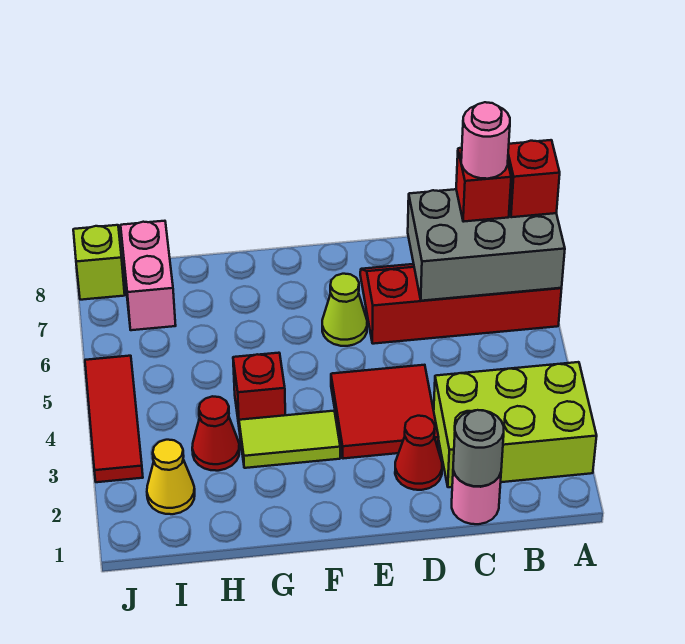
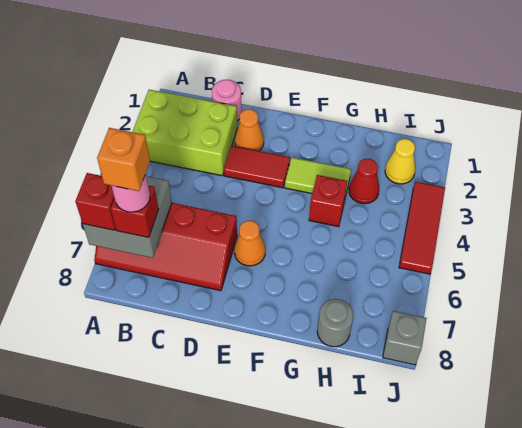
grey 2x3 brick [408,189,565,301] -> grey 2x2 brick [83,176,172,258]
none -> orange 1x1 brick [97,128,150,191]
grey 1x1 round brick [453,410,504,486] -> grey 1x1 round brick moved to [317,299,353,347]
red 1x1 cone [395,416,442,490] -> orange 1x1 cone [235,109,264,151]
red 2x2 tile [331,365,439,459] -> red 1x2 tile [224,146,290,188]
lime 1x1 cone [322,274,367,346] -> orange 1x1 cone [234,221,265,266]
pink 1x2 brick [121,221,176,330] -> none
lime 1x1 brick [73,225,125,300] -> grey 1x1 brick [383,311,426,365]

